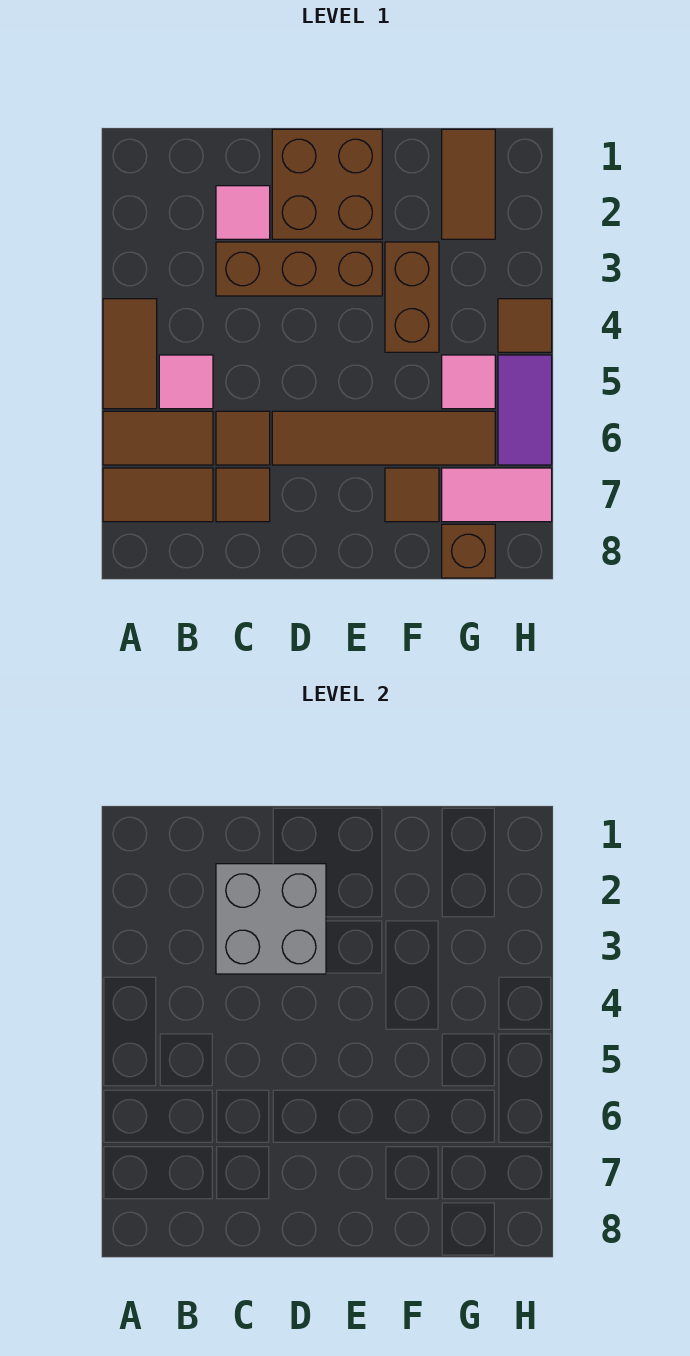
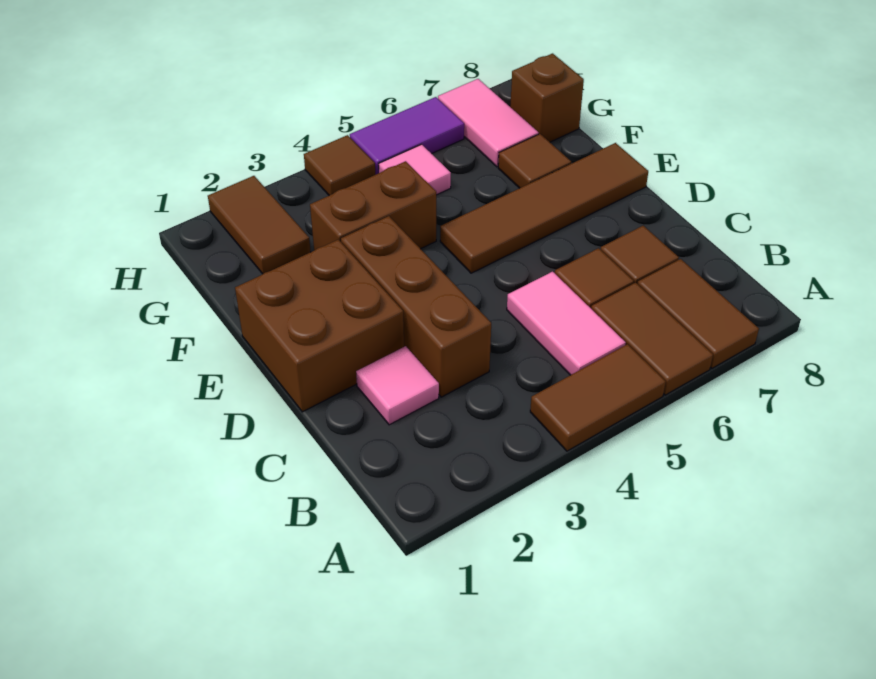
pink 1x1 tile [159,355,213,409] -> pink 1x2 tile [507,272,626,375]
grey 2x2 brick [216,864,326,974] -> none
brown 1x4 tile [272,411,495,465] -> brown 1x4 tile turned to [440,143,648,273]
brown 1x2 tile [442,129,495,239] -> brown 1x2 tile turned to [208,176,311,274]

